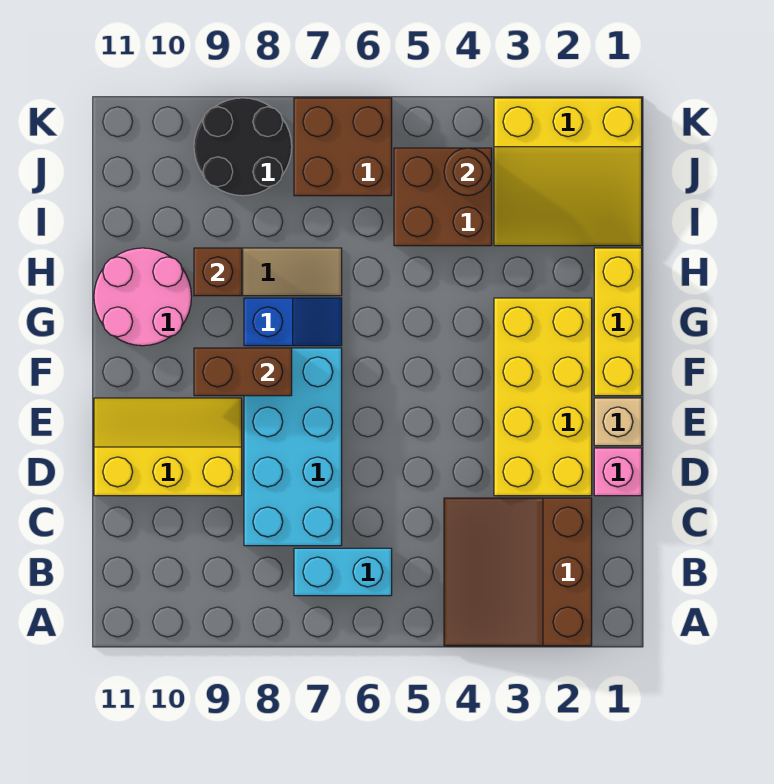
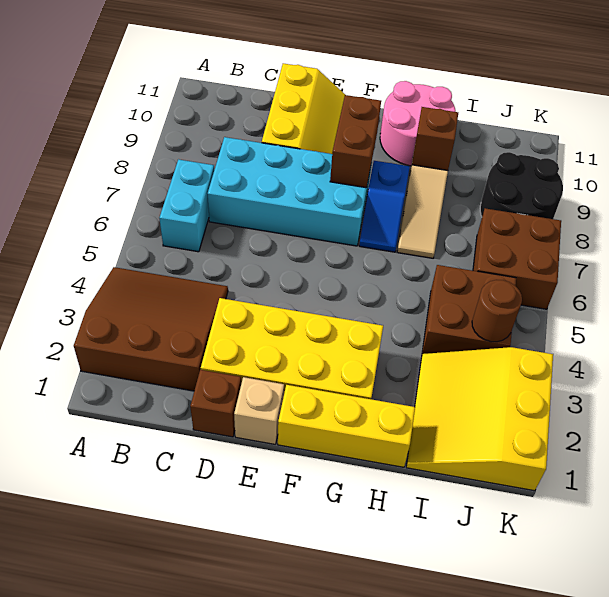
pink 1x1 brick [594,448,642,496] -> brown 1x1 brick [190,370,241,437]

